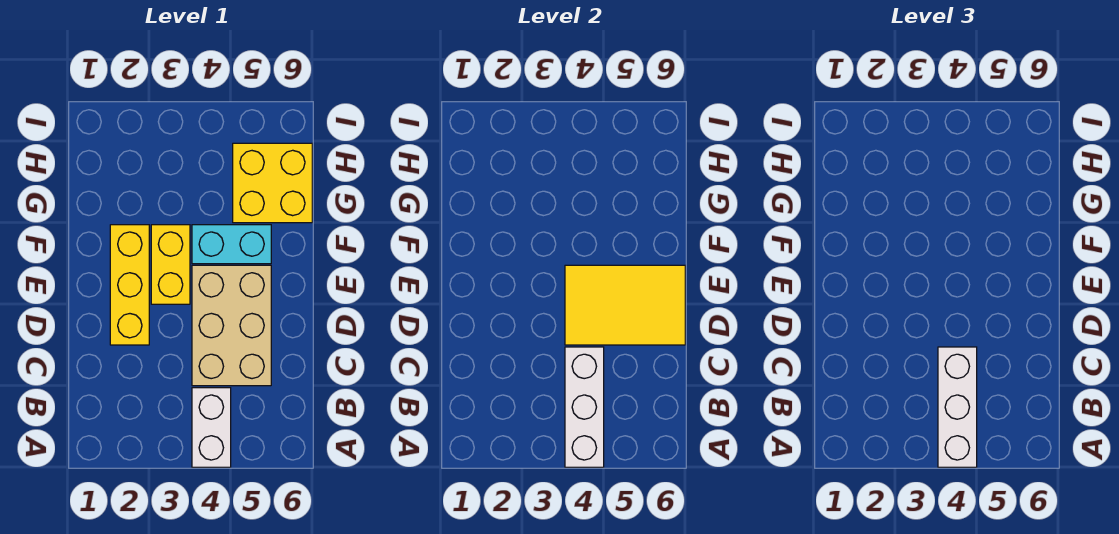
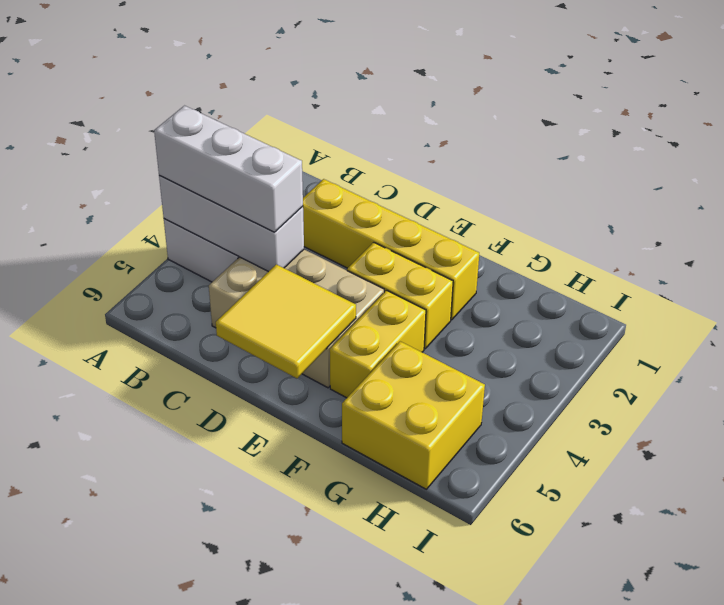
yellow 1x3 brick [110,225,149,345] -> yellow 1x4 brick [303,179,479,320]
yellow 2x3 tile [565,265,685,345] -> yellow 2x2 tile [216,264,356,378]
cyan 1x2 brick [192,225,271,264] -> yellow 1x2 brick [330,290,426,398]

